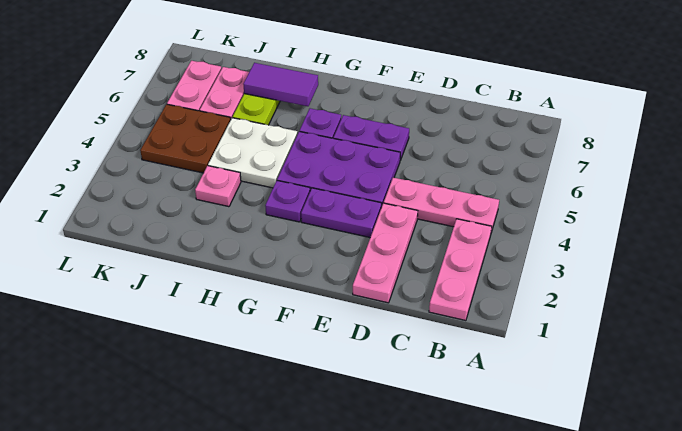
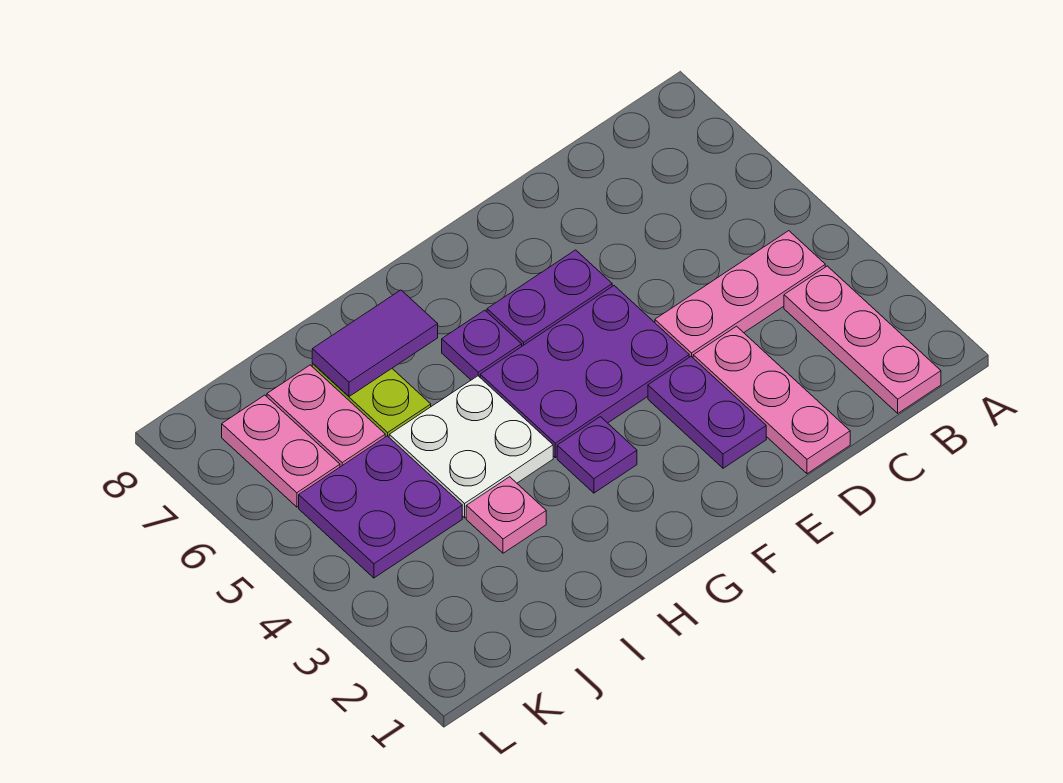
purple 1x2 plate [301,188,382,237] -> purple 1x2 plate turned to [648,357,766,468]
brown 2x2 plate [140,104,231,173] -> purple 2x2 plate [299,436,462,578]

